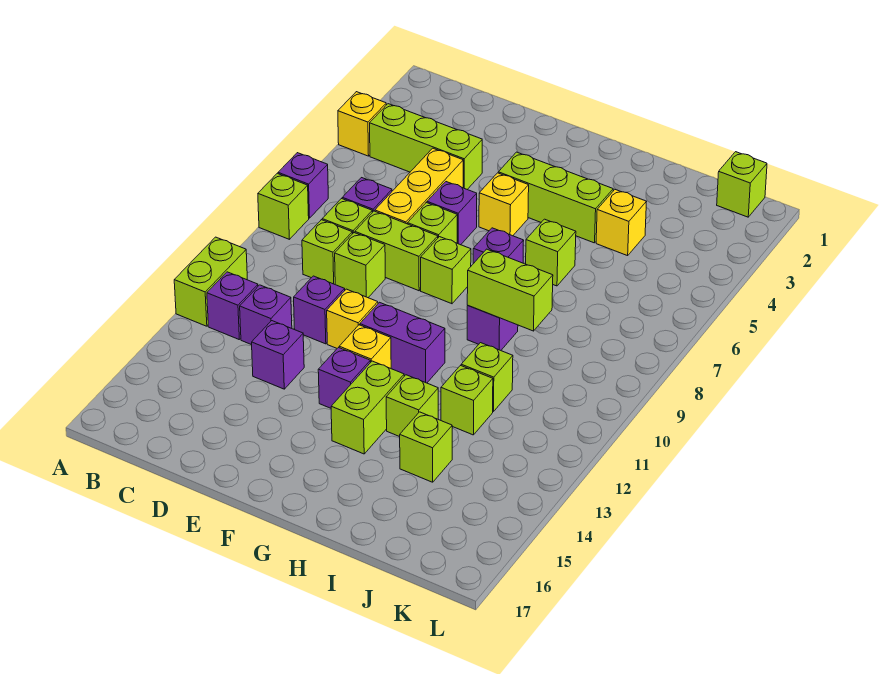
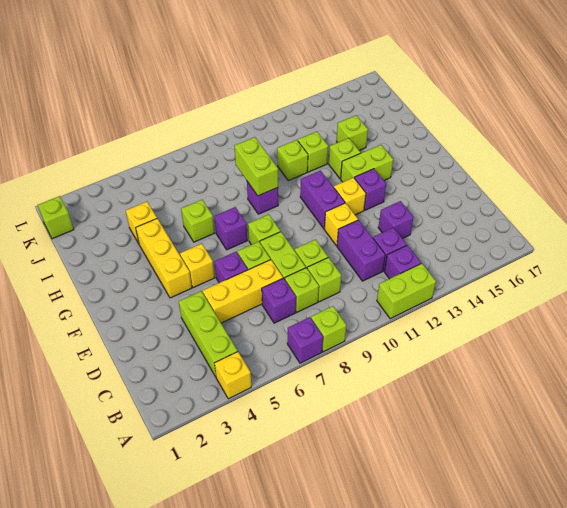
purple 1x1 brick [294,276,345,344] -> purple 1x2 brick [337,220,385,281]
lime 1x3 brick [498,152,613,243] -> yellow 1x3 brick [136,219,192,298]

